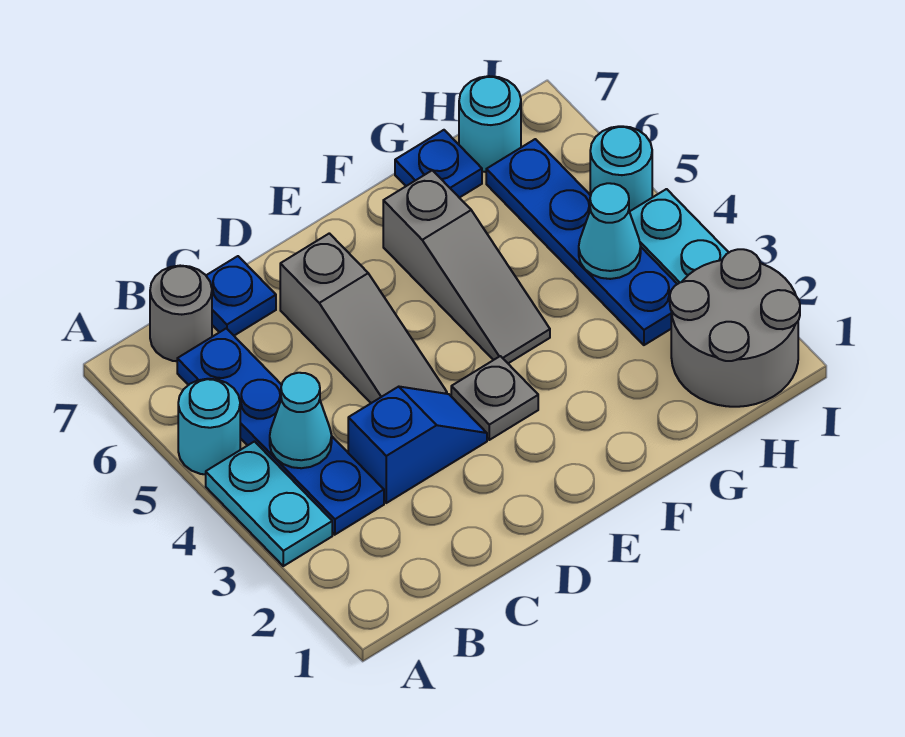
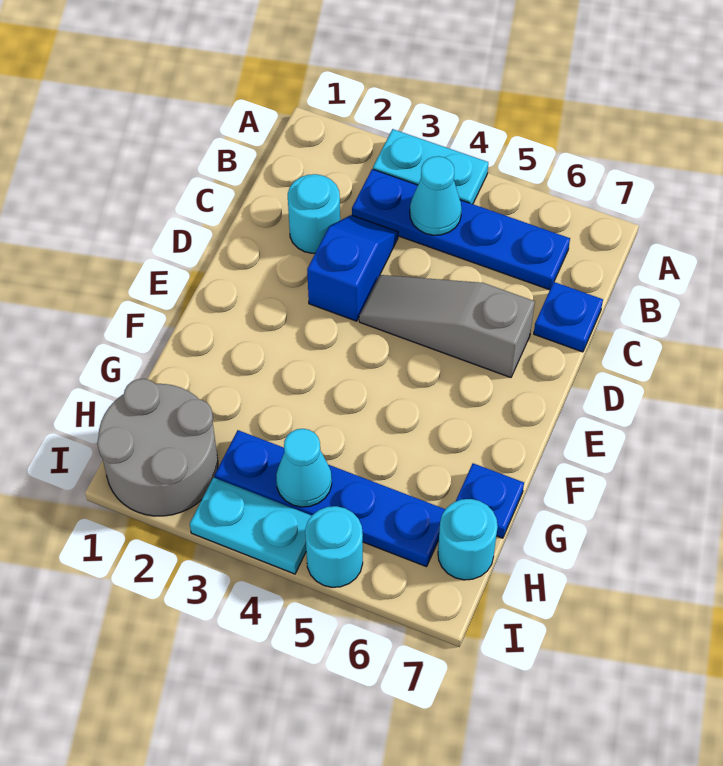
cyan 1x1 round brick [178,379,240,474] -> cyan 1x1 round brick moved to [288,174,340,253]
grey 1x1 round brick [150,266,212,361] -> none
blue 1x2 slope [348,387,487,503] -> blue 1x2 slope turned to [307,215,398,321]
grey 1x1 plate [451,356,538,440] -> none
grey 1x3 slope [383,170,550,363] -> none

